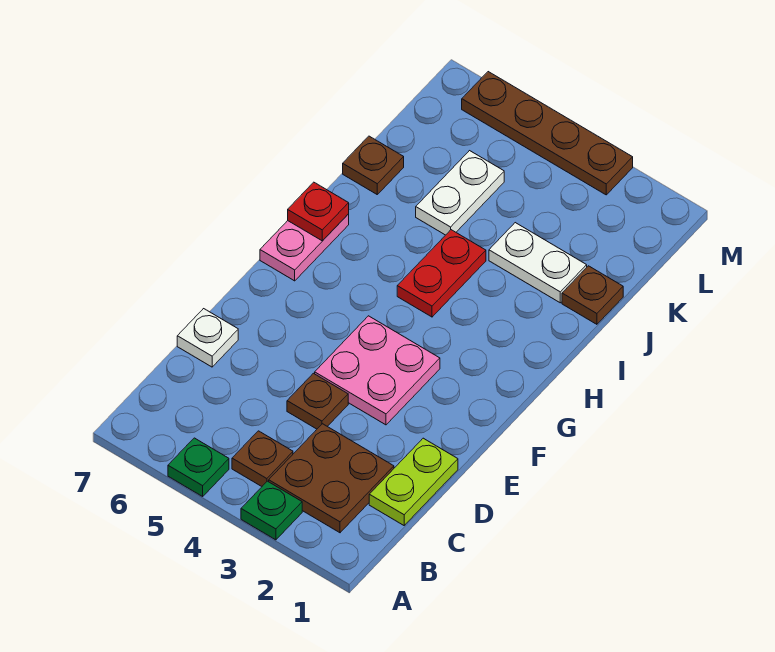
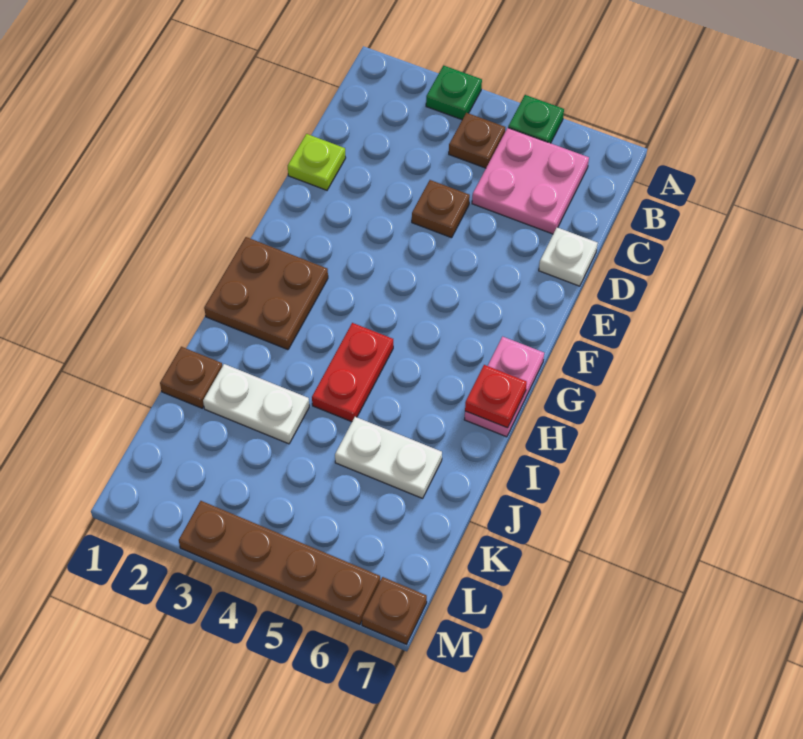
brown 2x2 plate [269,424,394,533] -> brown 2x2 plate moved to [204,237,328,350]
lime 1x2 plate [369,438,458,525] -> lime 1x1 plate [288,134,346,190]
pink 2x2 plate [315,316,440,425] -> pink 2x2 plate moved to [472,128,589,234]
white 1x2 plate [416,151,504,235] -> white 1x2 plate turned to [335,417,442,498]
brown 1x1 plate [343,136,404,194] -> brown 1x1 plate moved to [362,577,427,644]

